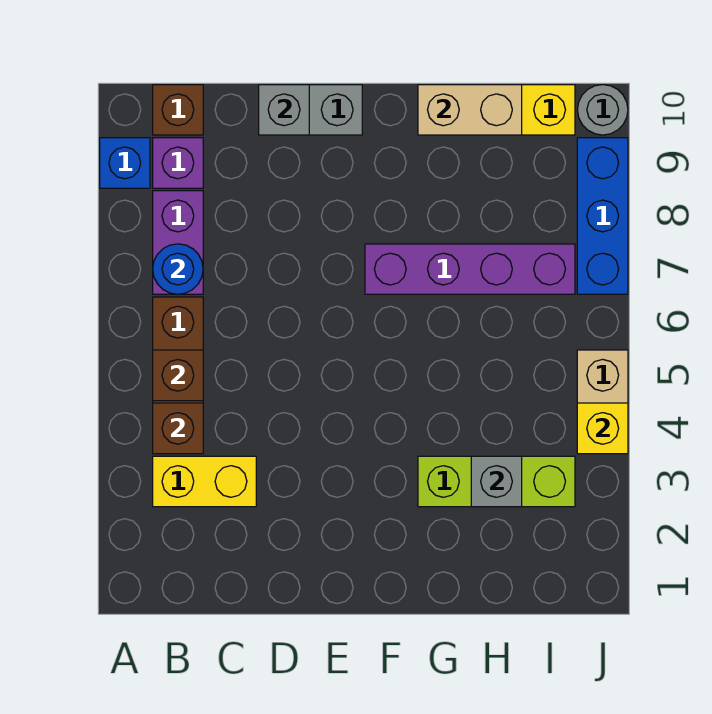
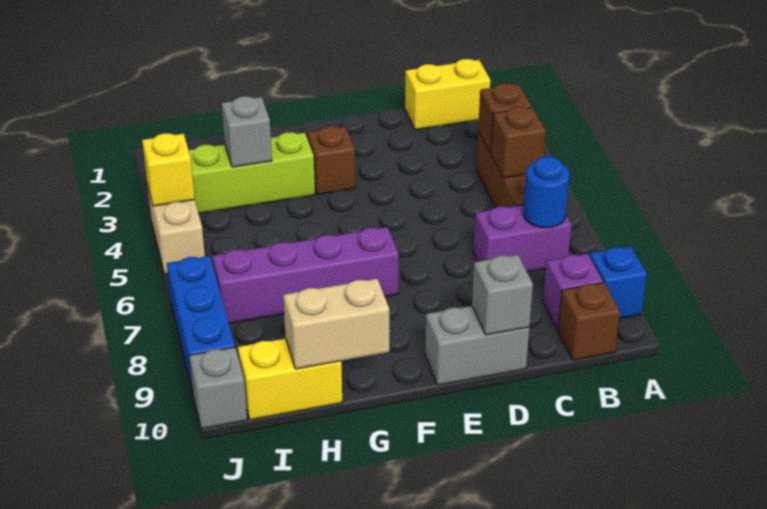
yellow 1x2 brick [153,456,256,507] -> yellow 1x2 brick moved to [405,59,490,130]
purple 1x2 brick [153,191,203,294] -> purple 1x2 brick turned to [473,205,571,272]
none -> brown 1x1 brick [307,126,355,195]
grey 1x1 round brick [577,85,628,135] -> grey 1x1 brick [189,347,247,429]

